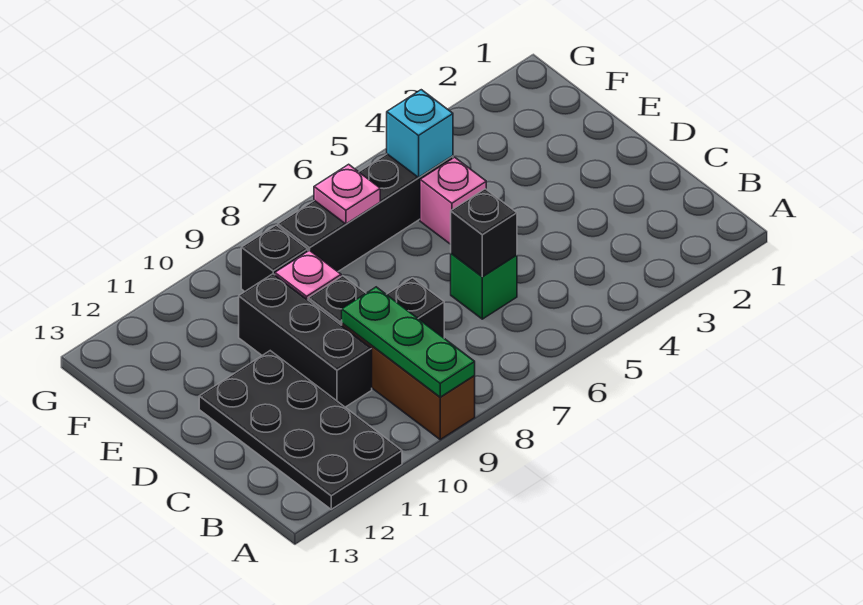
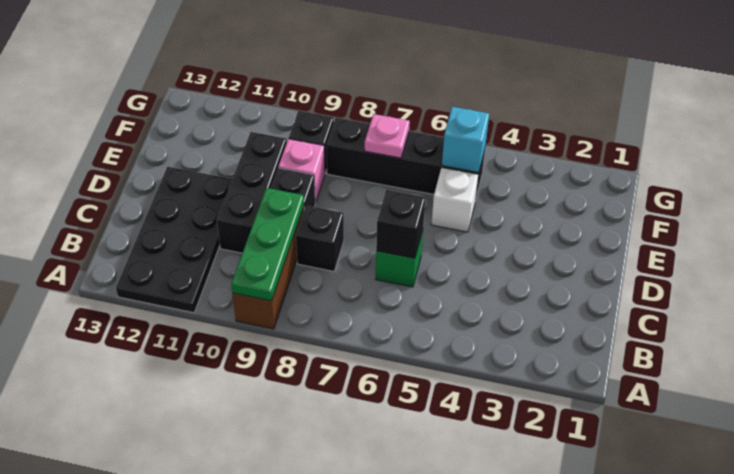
pink 1x1 brick [420,157,486,244] -> white 1x1 brick [431,168,478,232]

